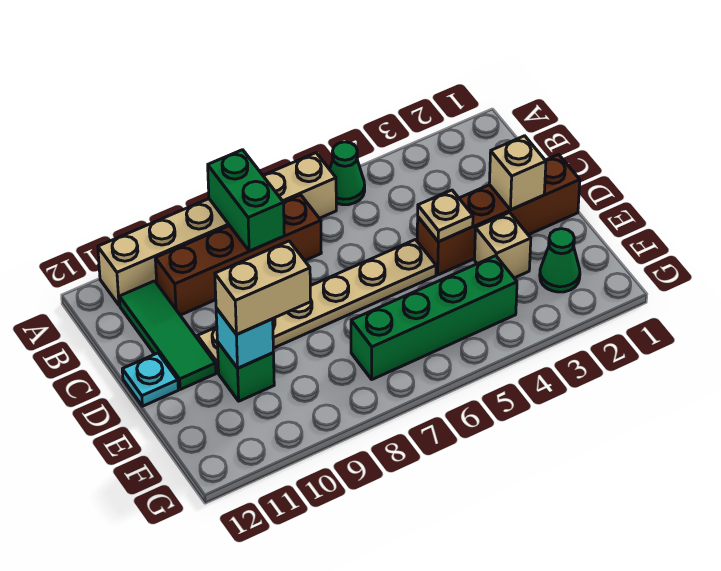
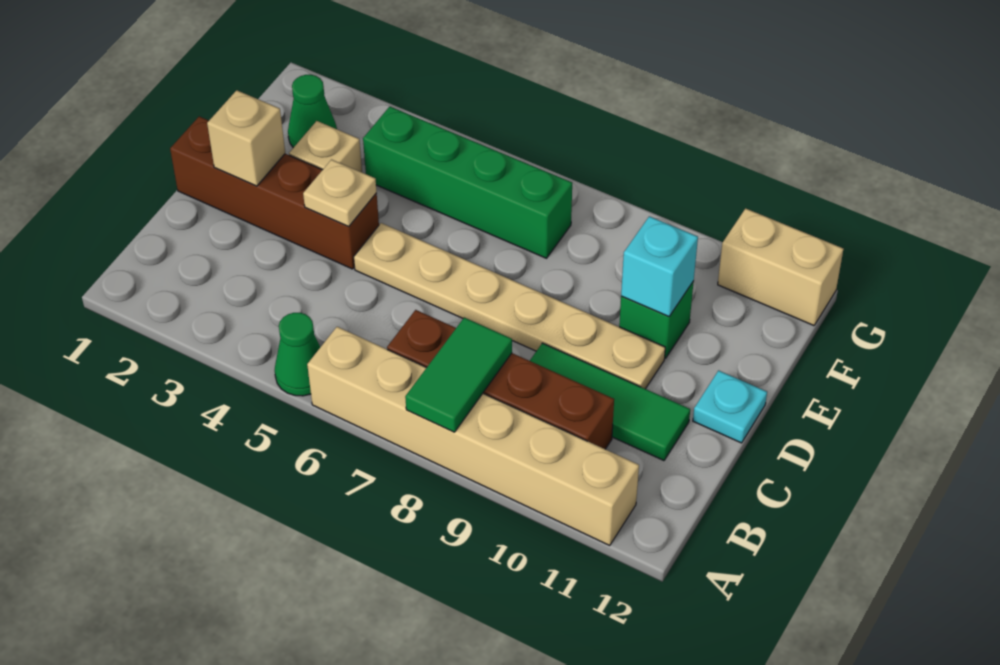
green 1x2 brick [208,150,284,251] -> green 1x2 tile [405,318,512,432]
green 1x3 tile [119,281,216,390] -> green 1x3 tile turned to [530,343,690,461]
tan 1x2 brick [215,241,311,335] -> tan 1x2 brick moved to [718,208,843,326]

